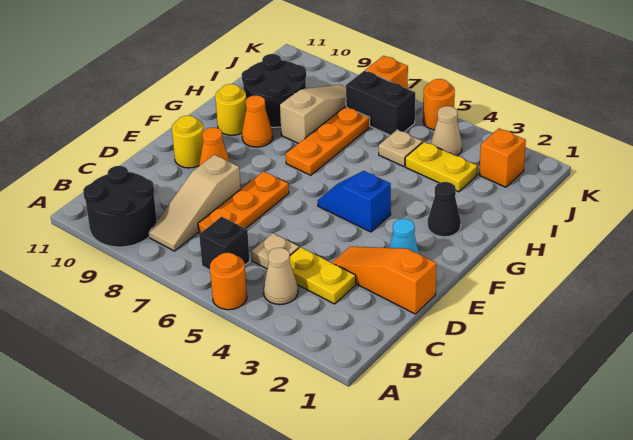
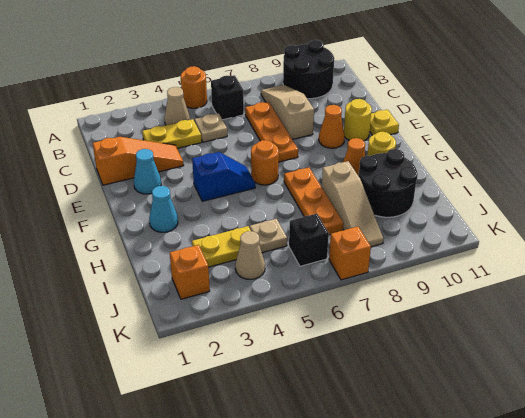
none -> yellow 1x1 plate [370,110,399,135]
black 1x1 cone [427,182,461,237] -> cyan 1x1 cone [149,186,178,232]
black 1x2 brick [346,71,415,135] -> black 1x1 brick [289,214,329,266]
orange 1x1 round brick [423,79,455,130] -> orange 1x1 round brick moved to [251,140,279,185]

